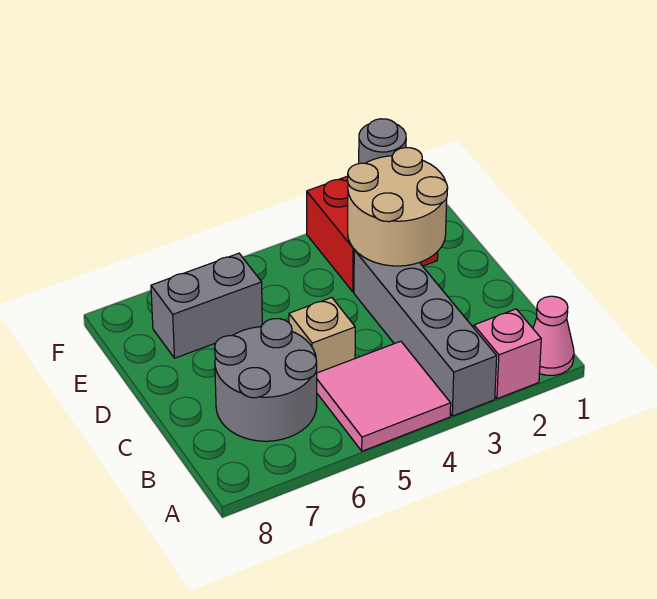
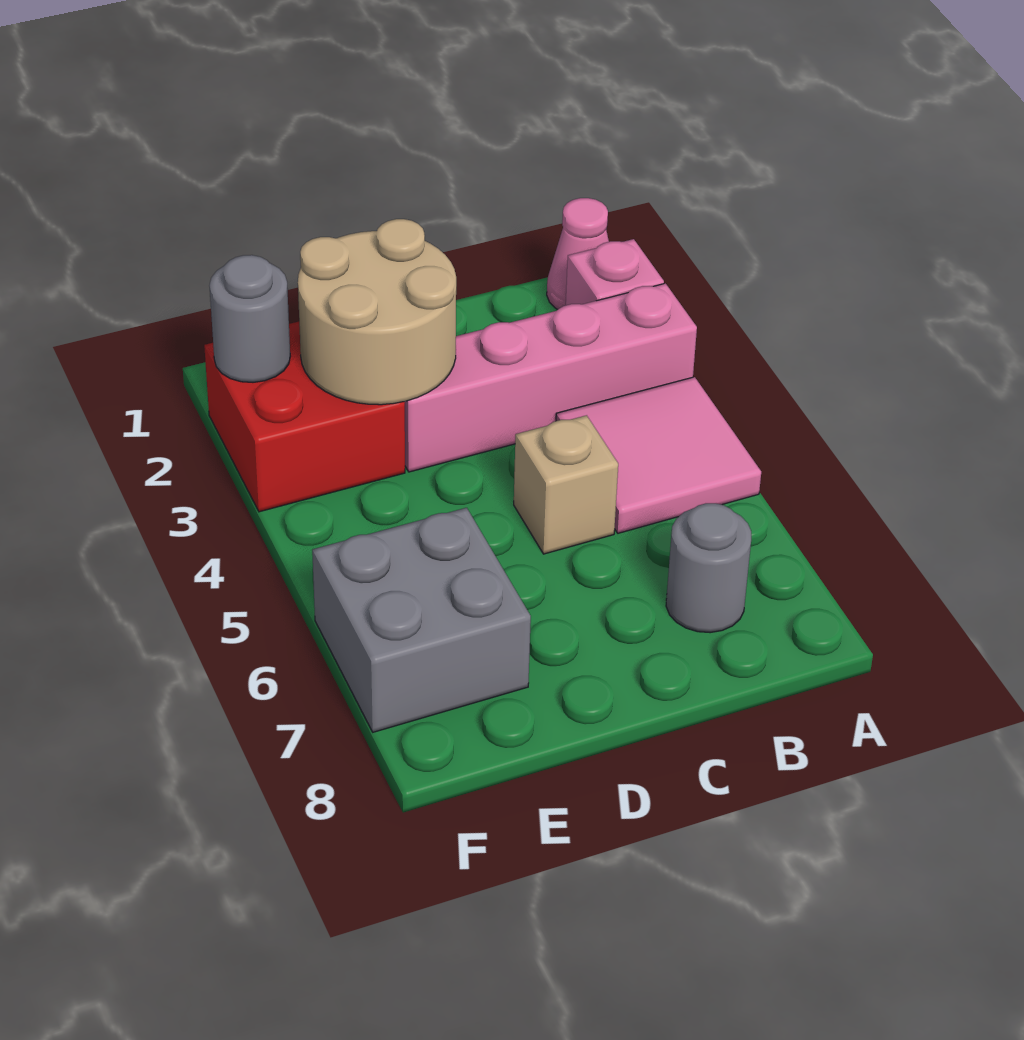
grey 1x4 brick [354,250,497,416] -> pink 1x4 brick [404,283,697,472]
grey 2x2 round brick [215,319,317,441] -> grey 1x1 round brick [666,503,751,633]
grey 1x2 brick [151,253,262,358] -> grey 2x2 brick [312,508,531,732]

